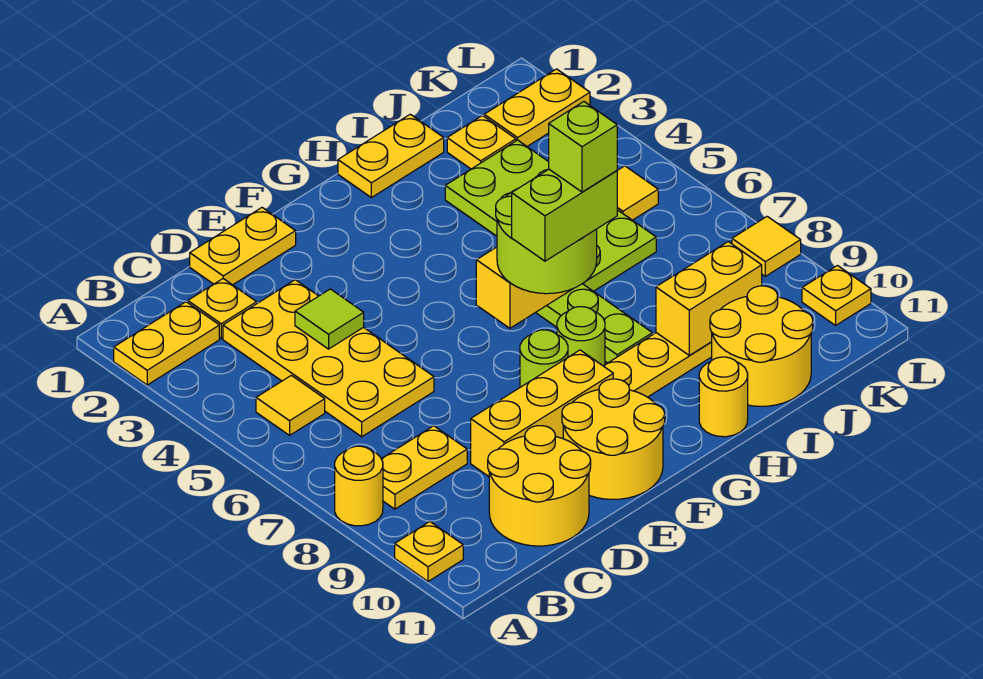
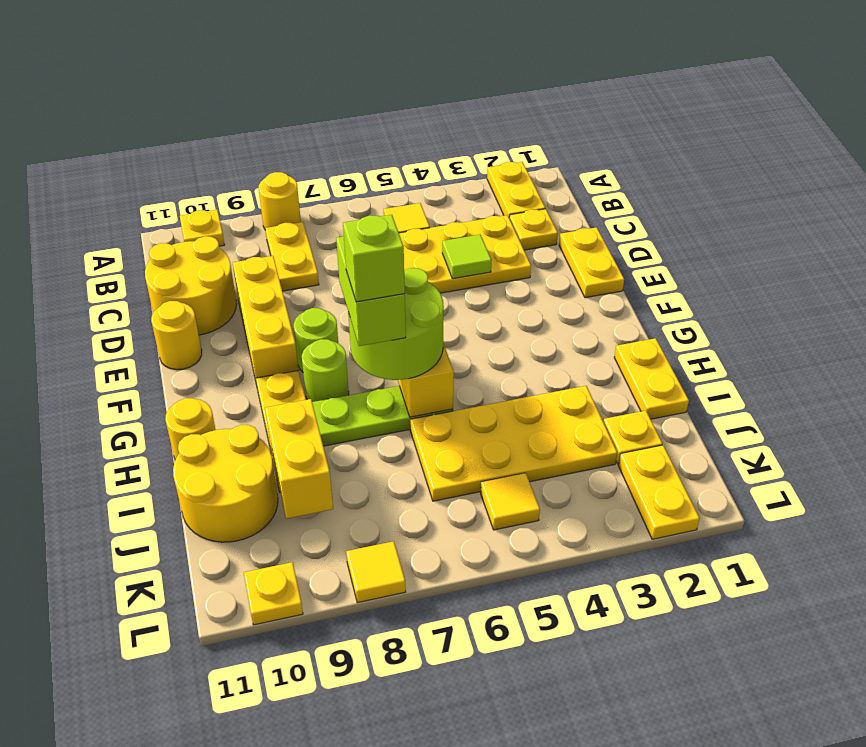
yellow 2x2 round brick [562,379,665,500] -> yellow 1x1 round brick [151,301,202,370]
lime 2x4 plate [445,140,656,291] -> yellow 2x4 plate [410,386,617,501]

